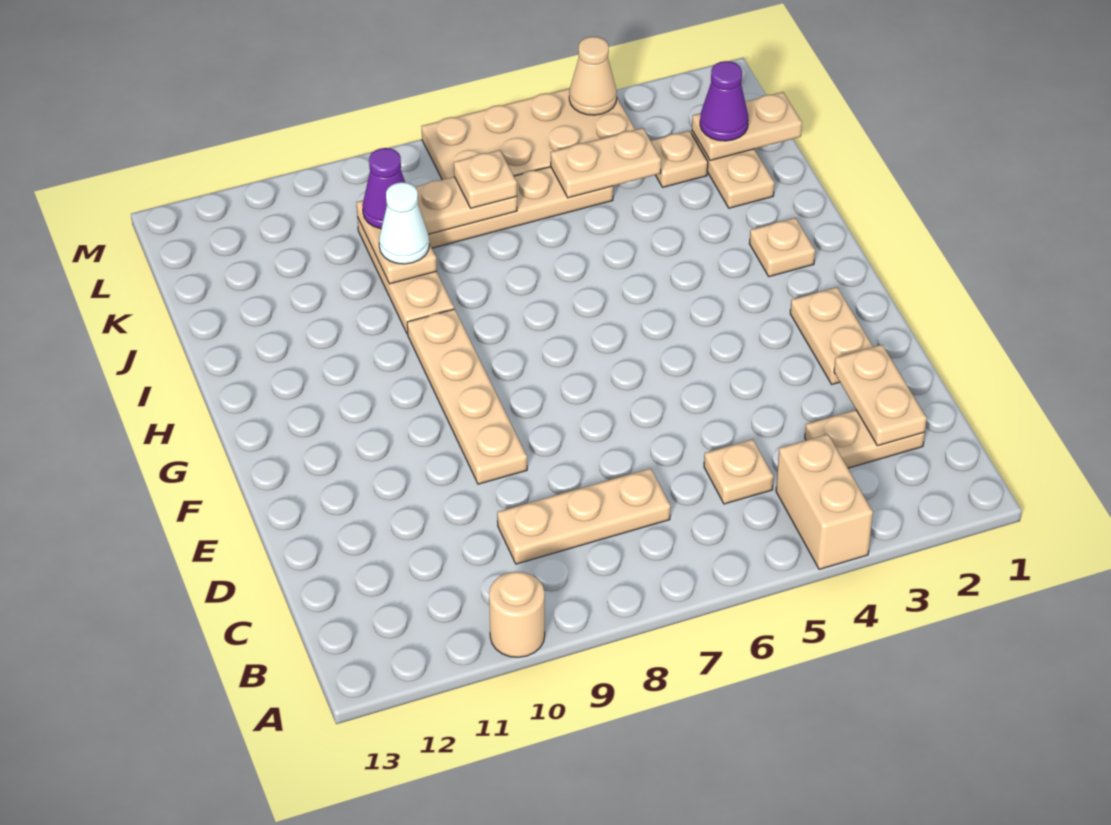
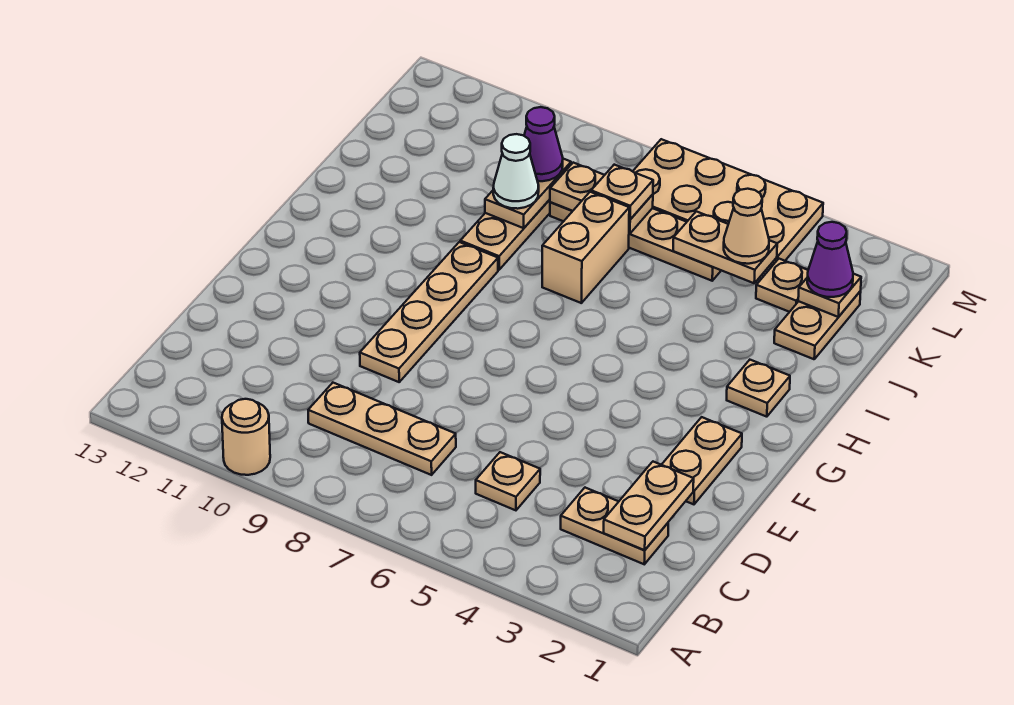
tan 1x2 brick [776,434,873,569] -> tan 1x2 brick moved to [542,192,629,303]
tan 1x2 plate [692,92,802,160] -> tan 1x1 plate [798,274,861,317]
tan 1x1 cone [569,37,617,115] -> tan 1x1 cone moved to [724,189,769,264]

